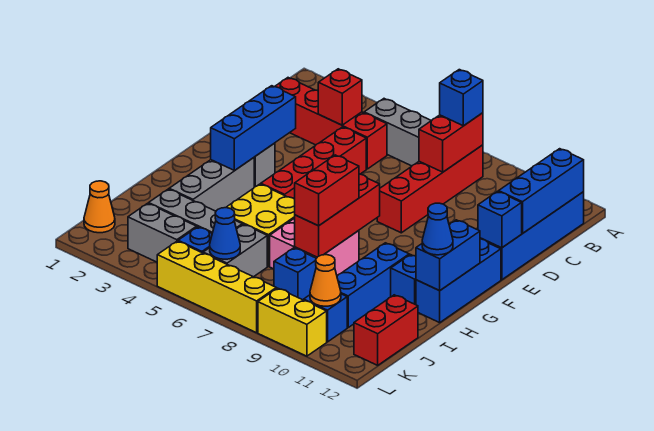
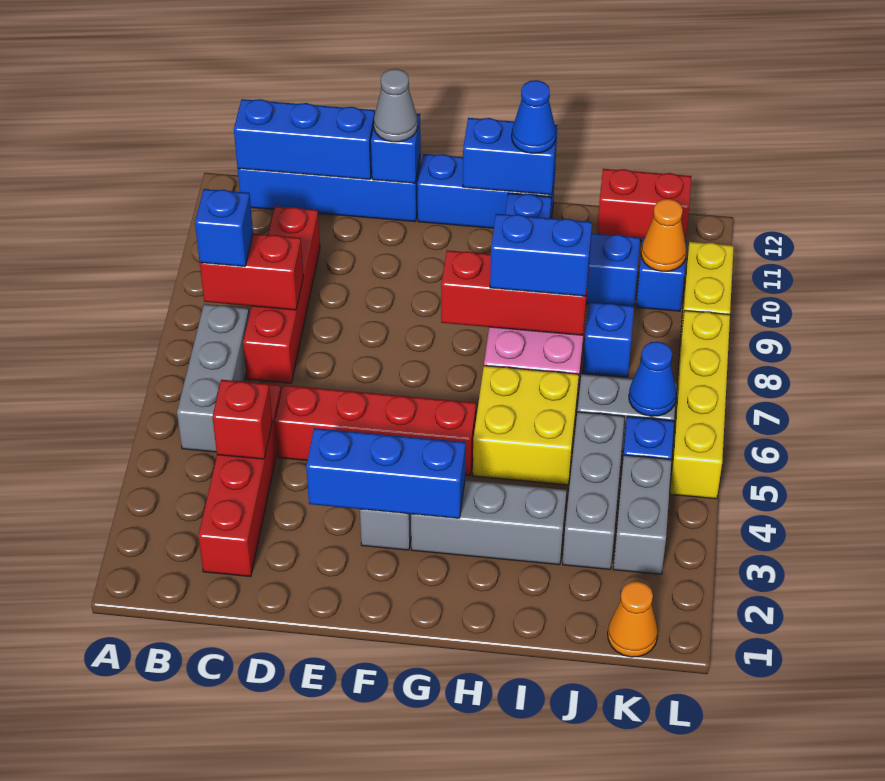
red 1x4 brick [377,145,483,233] -> red 1x4 brick turned to [243,206,320,383]
none -> grey 1x1 cone [374,69,418,142]
red 1x2 brick [295,155,359,226] -> blue 1x2 brick [490,214,592,296]

